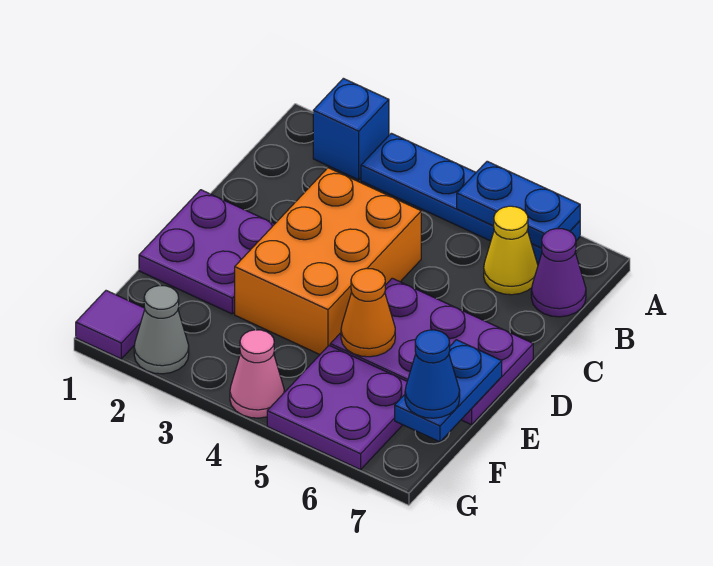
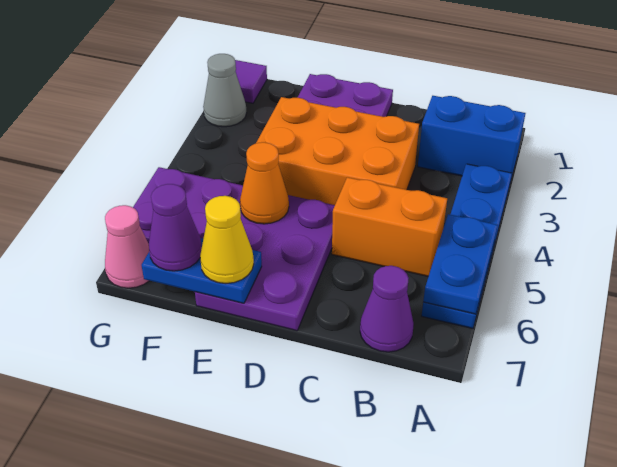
blue 1x1 brick [313,78,389,180] -> blue 1x2 brick [418,96,526,179]
none -> orange 1x2 brick [332,177,447,276]
yellow 1x1 cone [484,206,538,295] -> yellow 1x1 cone moved to [200,196,254,283]
blue 1x1 cone [405,330,460,418] -> purple 1x1 cone [149,184,202,271]
pink 1x1 cone [230,330,284,418] -> pink 1x1 cone moved to [105,205,149,288]

